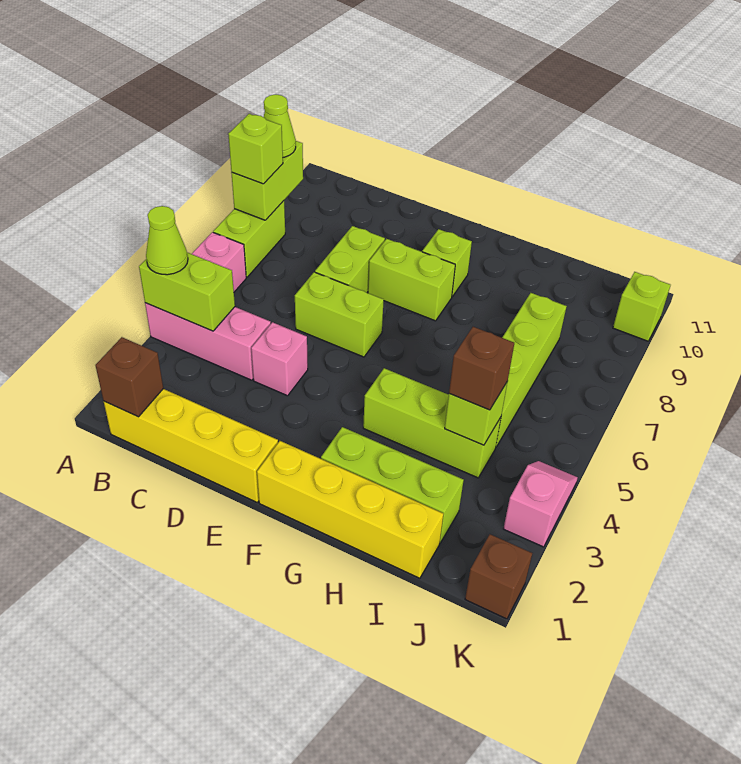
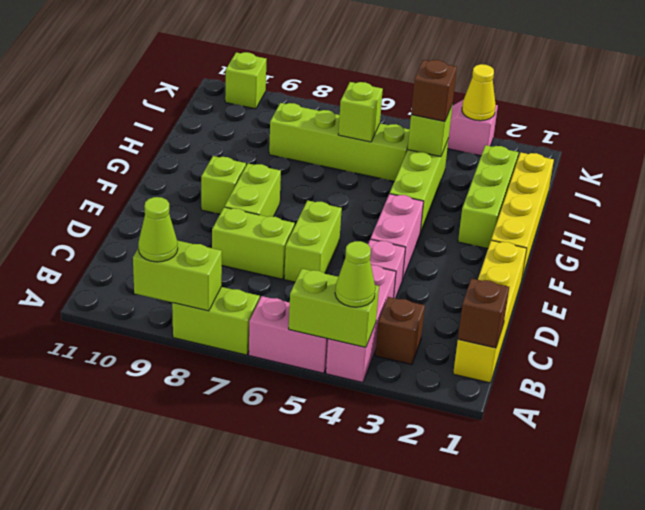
lime 1x2 brick [139,252,235,331] -> lime 1x2 brick turned to [289,269,379,347]
lime 1x1 brick [228,114,283,184] -> lime 1x1 brick moved to [338,82,383,142]
none -> pink 1x2 brick [371,194,424,280]
brown 1x1 brick [465,534,532,619] -> brown 1x1 brick moved to [375,297,425,365]
none -> yellow 1x1 cone [462,64,496,121]

